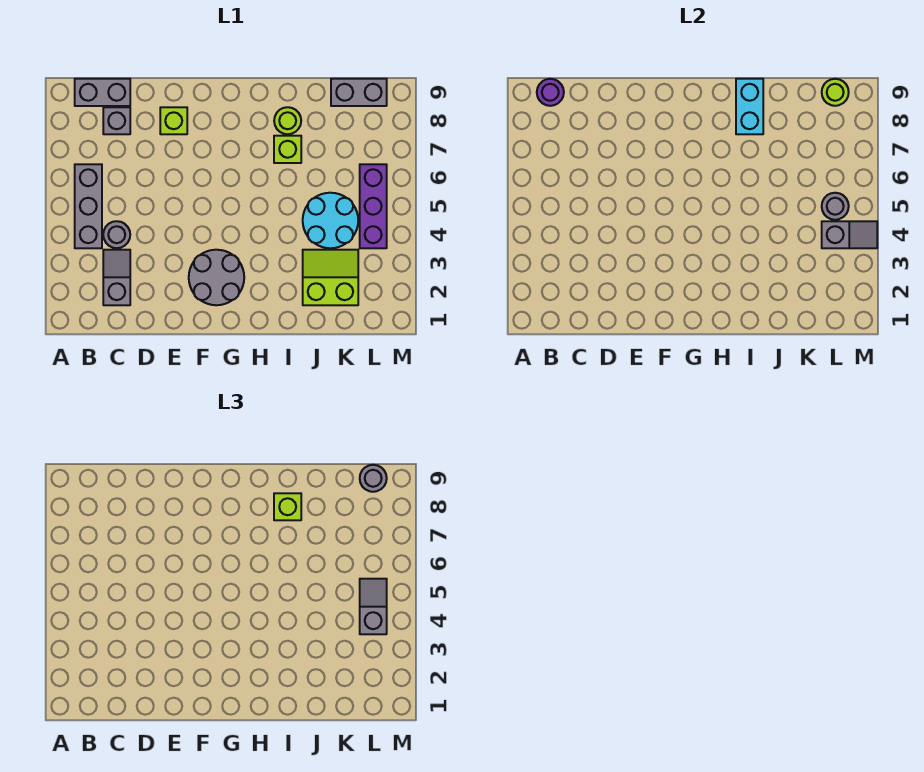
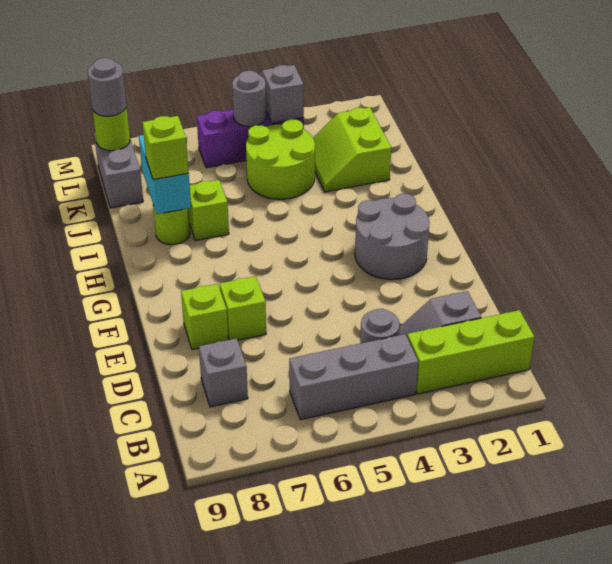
none -> lime 1x3 brick [407,310,534,394]
grey 1x2 brick [75,79,130,106] -> none
purple 1x1 round brick [537,79,564,106] -> none
none -> lime 1x1 brick [220,276,266,340]
cyan 1x2 brick [736,79,763,134] -> cyan 1x2 brick turned to [139,135,191,214]
cyan 2x2 round brick [303,193,358,248] -> lime 2x2 round brick [246,119,315,199]
grey 1x2 slope [360,579,387,634] -> none

